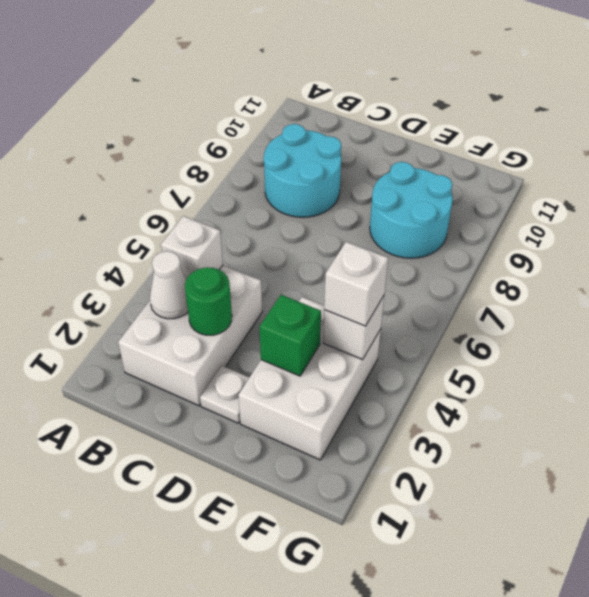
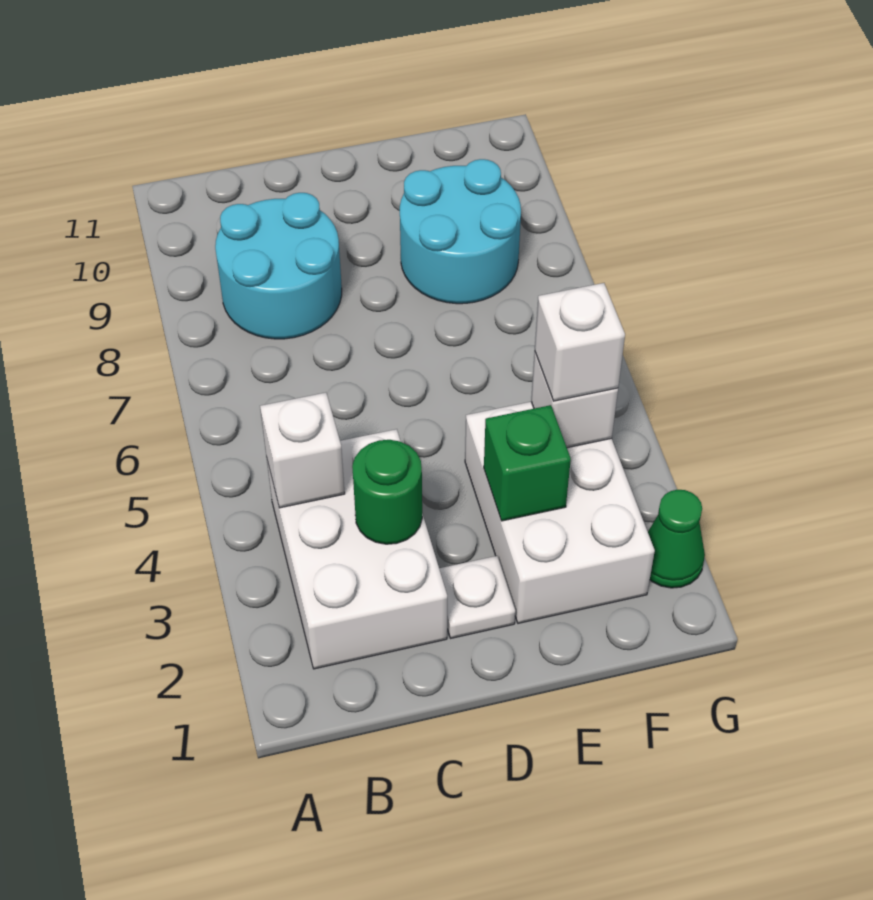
white 1x1 cone [150,251,188,319] -> none
none -> green 1x1 cone [648,490,705,588]

